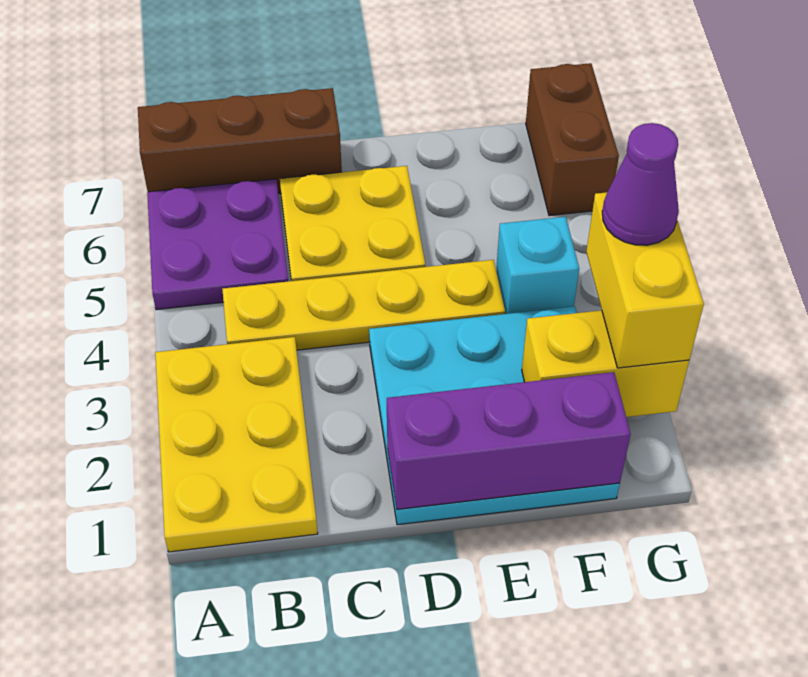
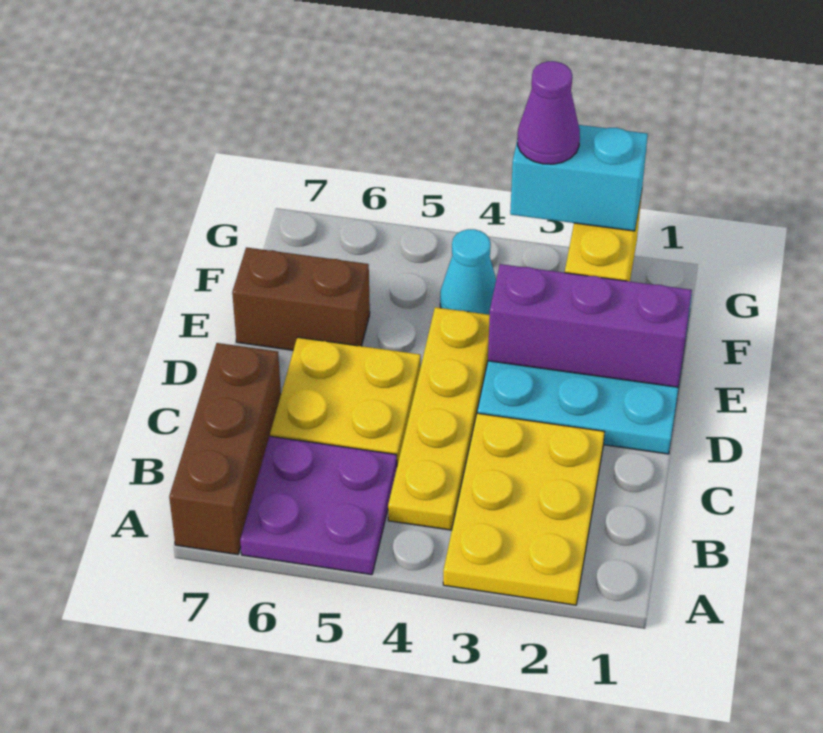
yellow 2x3 plate [155,337,318,552] -> yellow 2x3 plate turned to [443,413,604,605]
purple 1x3 brick [387,372,631,509] -> purple 1x3 brick turned to [488,264,692,387]
cyan 1x1 brick [496,217,579,314] -> cyan 1x1 cone [440,229,496,315]
yellow 1x2 brick [586,192,704,368] -> cyan 1x2 brick [510,125,648,231]
brown 1x2 brick [526,63,619,216] -> brown 1x2 brick moved to [232,247,370,350]

